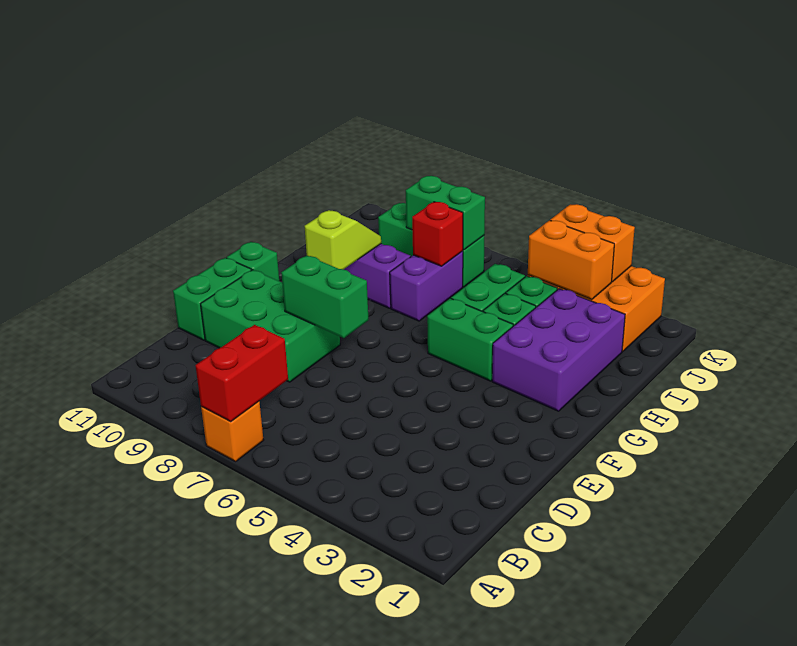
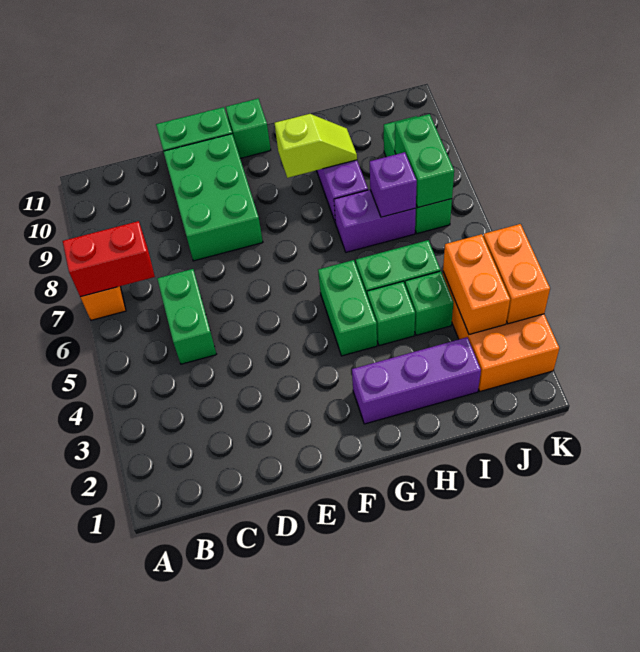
green 1x2 brick [281,256,369,338] -> green 1x2 brick moved to [157,269,216,364]
purple 2x3 brick [492,289,625,411] -> purple 1x3 brick [352,337,481,424]
red 1x1 brick [412,202,463,266] -> purple 1x1 brick [370,152,417,217]

